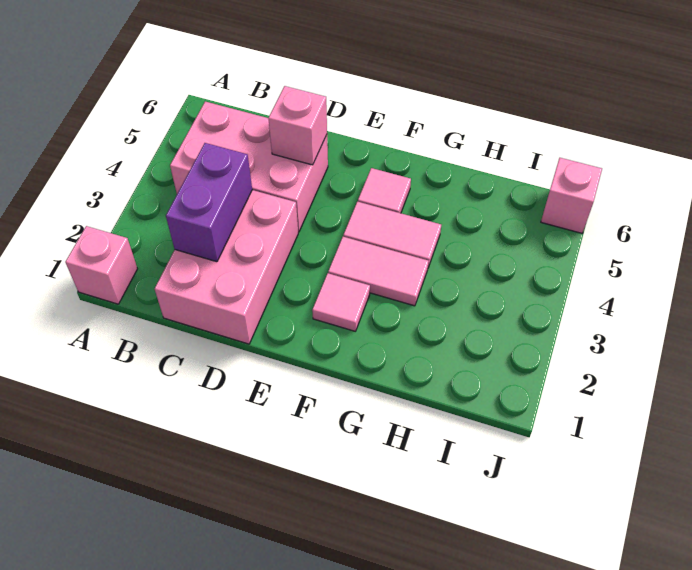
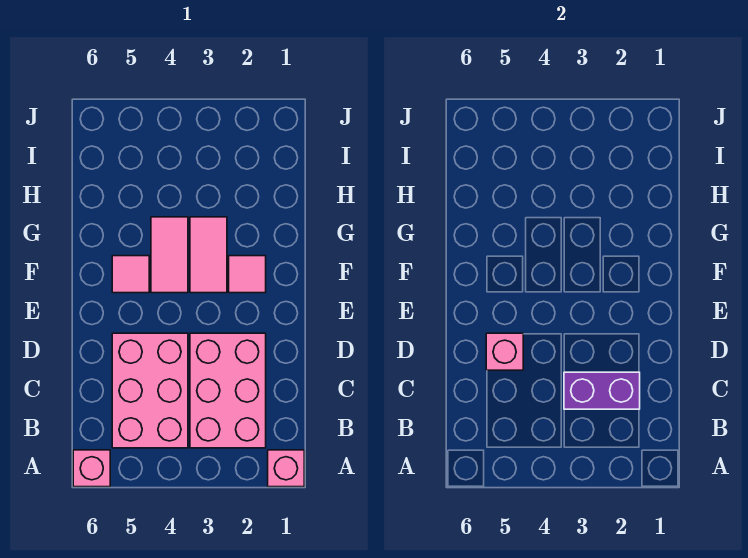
pink 2x3 brick [155,190,298,344] -> pink 2x3 brick turned to [190,333,266,448]
pink 1x1 brick [541,158,602,233] -> pink 1x1 brick moved to [73,450,110,487]

